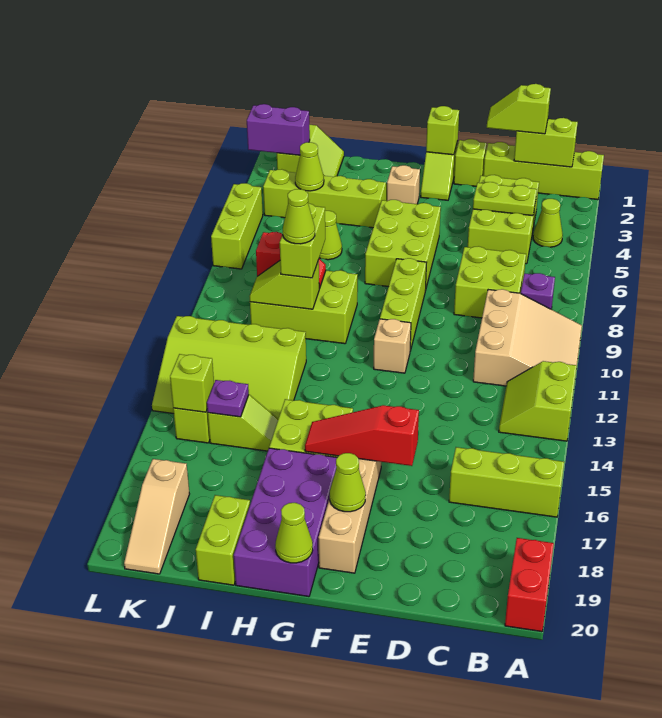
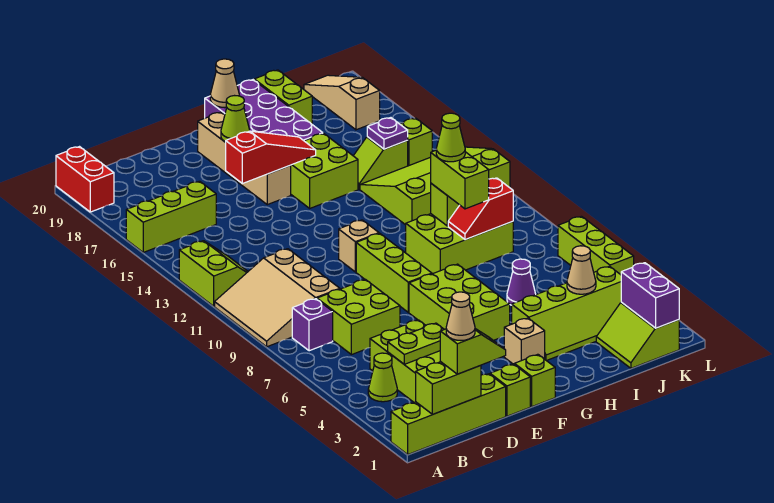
none -> tan 1x1 cone [446,292,475,340]
lime 1x1 brick [426,106,459,155] -> none
lime 1x1 cone [275,503,313,563] -> tan 1x1 cone [210,59,239,108]
lime 1x1 cone [319,211,342,260] -> purple 1x1 cone [507,259,536,305]
lime 1x1 cone [295,142,324,191] -> tan 1x1 cone [567,246,596,294]
purple 1x2 brick [247,104,310,155] -> purple 1x2 brick turned to [621,263,679,328]
lime 1x1 brick [170,354,214,412] -> none

